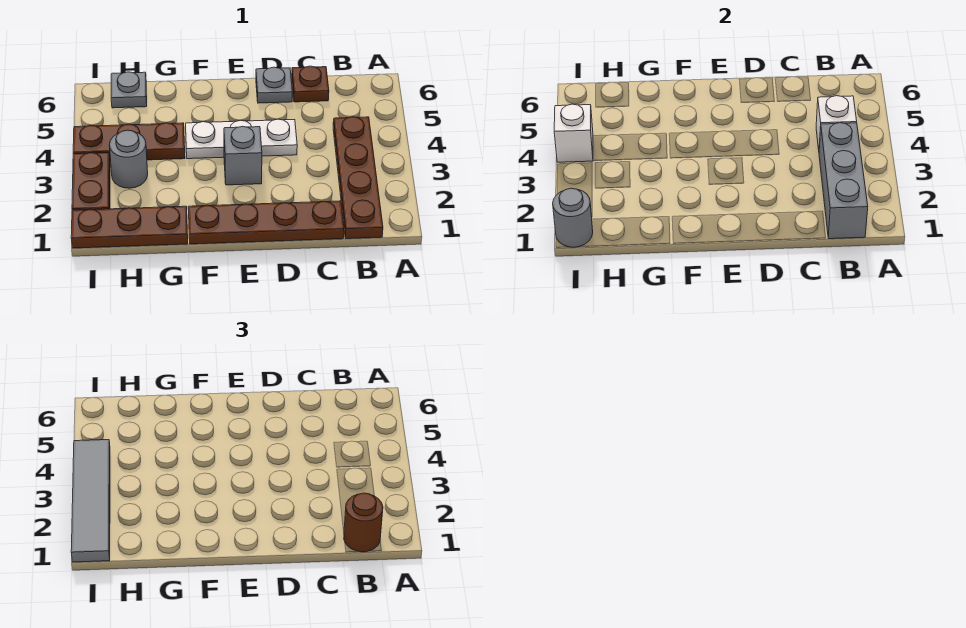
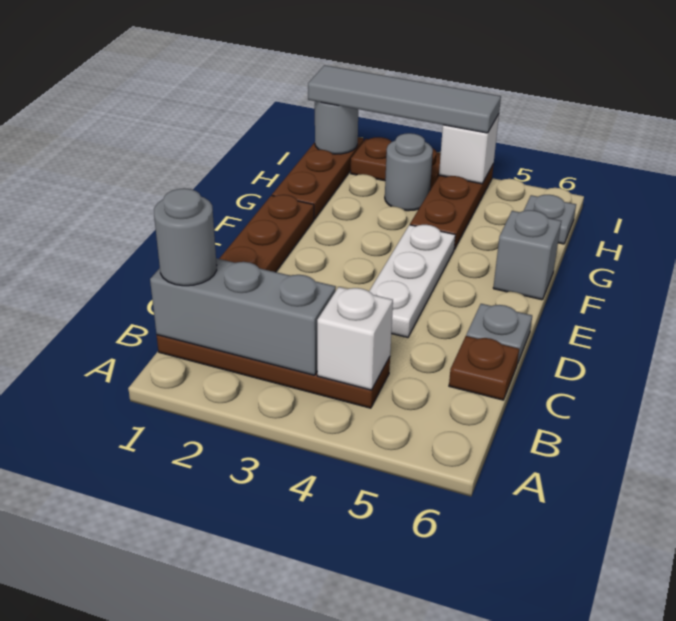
brown 1x1 round brick [344,493,383,552] -> grey 1x1 round brick [154,188,217,286]
grey 1x1 brick [224,126,262,185] -> grey 1x1 brick moved to [493,210,561,300]

